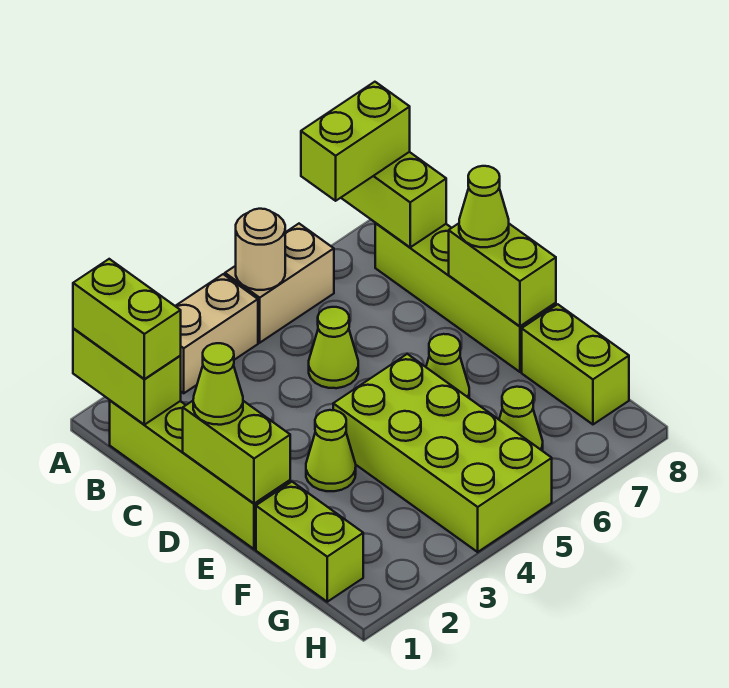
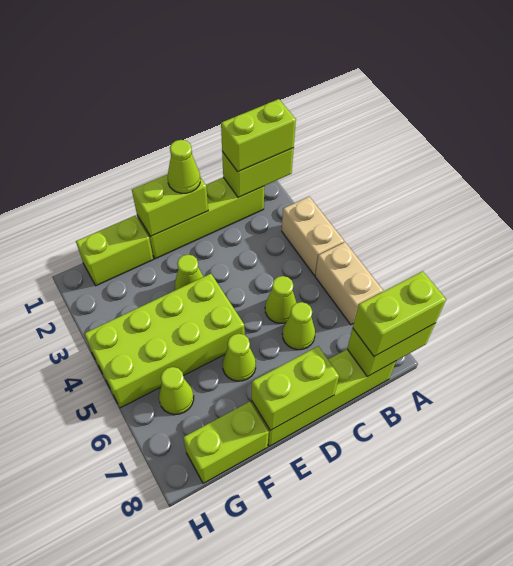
tan 1x1 round brick [236,209,285,290] -> none
lime 1x2 brick [301,82,410,201] -> lime 1x2 brick turned to [353,271,446,356]
lime 1x1 cone [459,166,509,247] -> lime 1x1 cone moved to [282,302,315,350]

